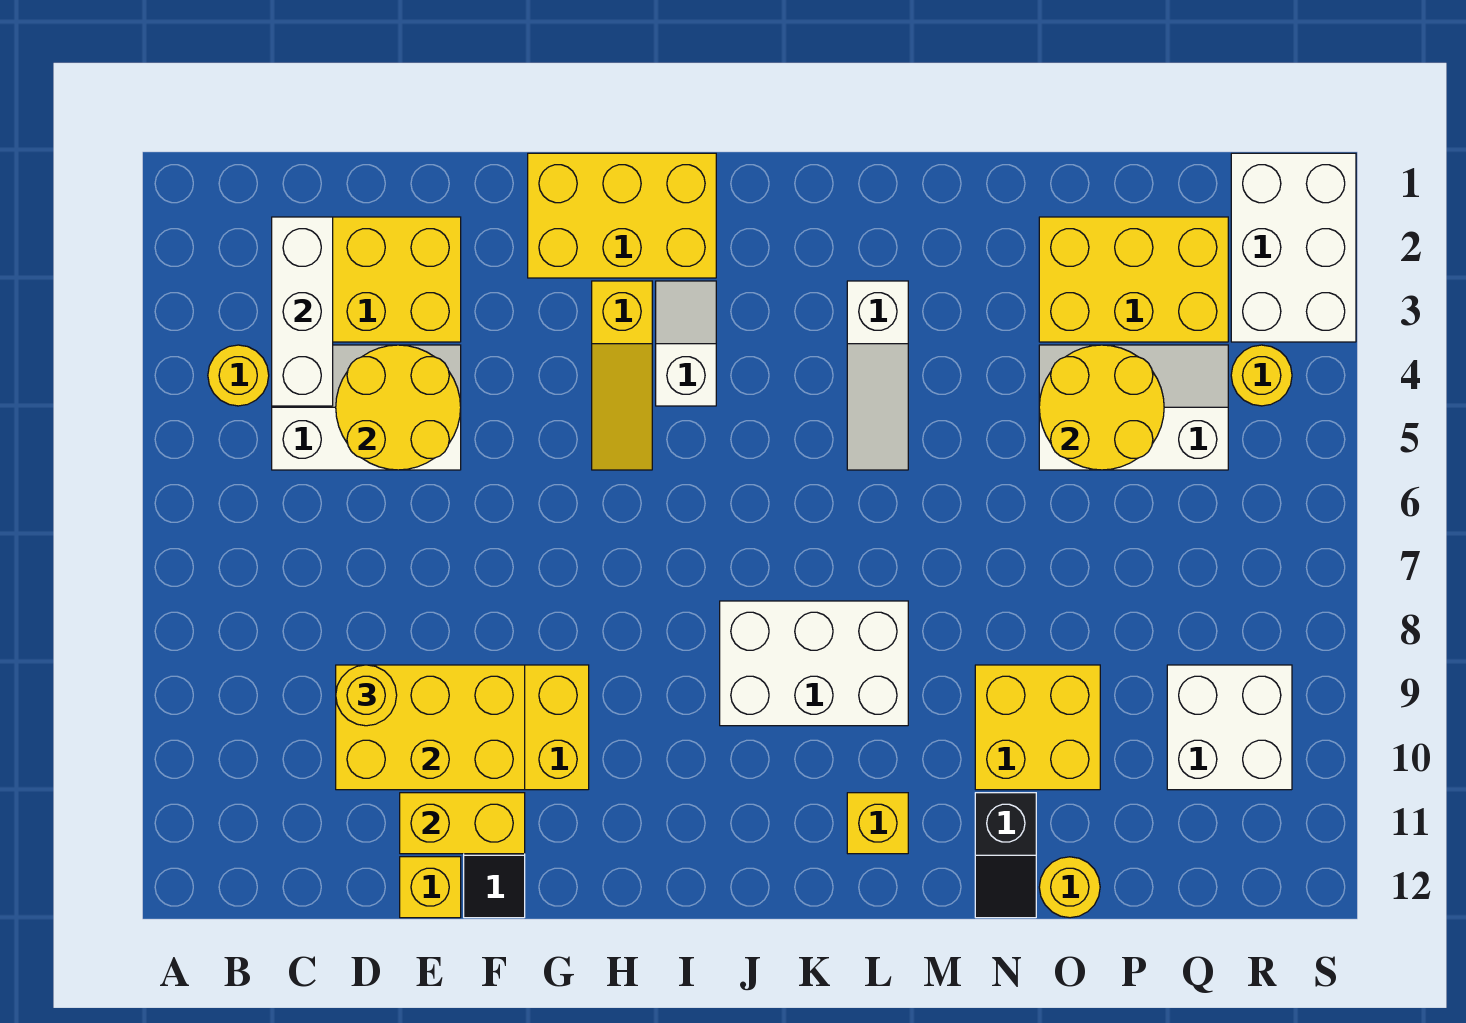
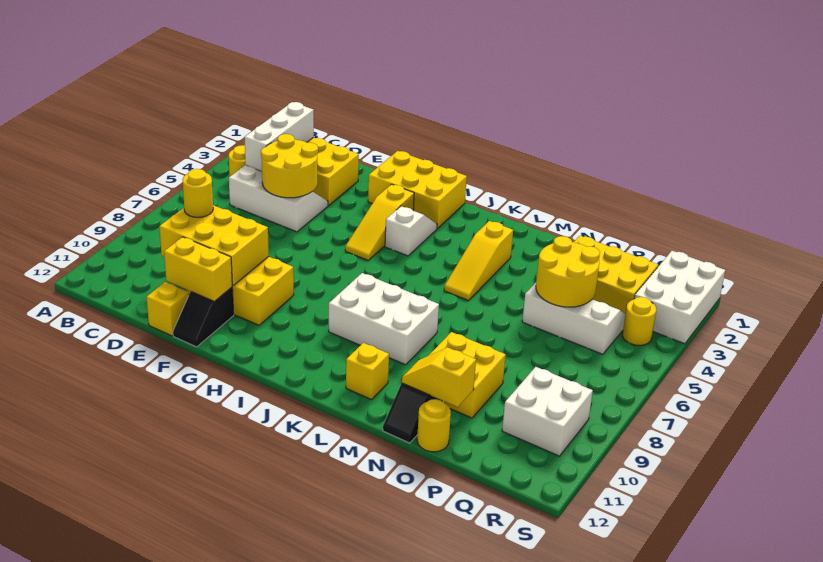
white 1x3 slope [847,281,908,470] -> yellow 1x3 slope [444,221,513,301]
none -> yellow 1x2 slope [402,348,476,407]

